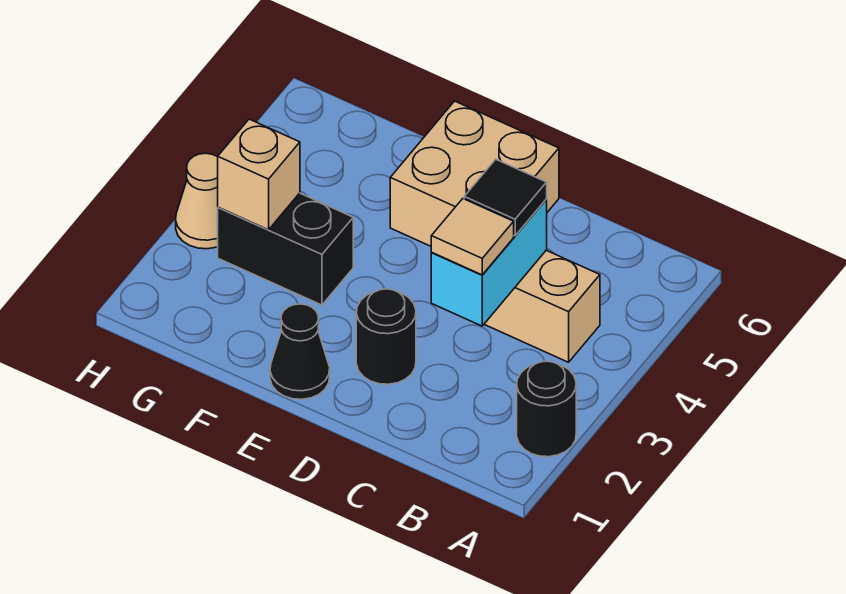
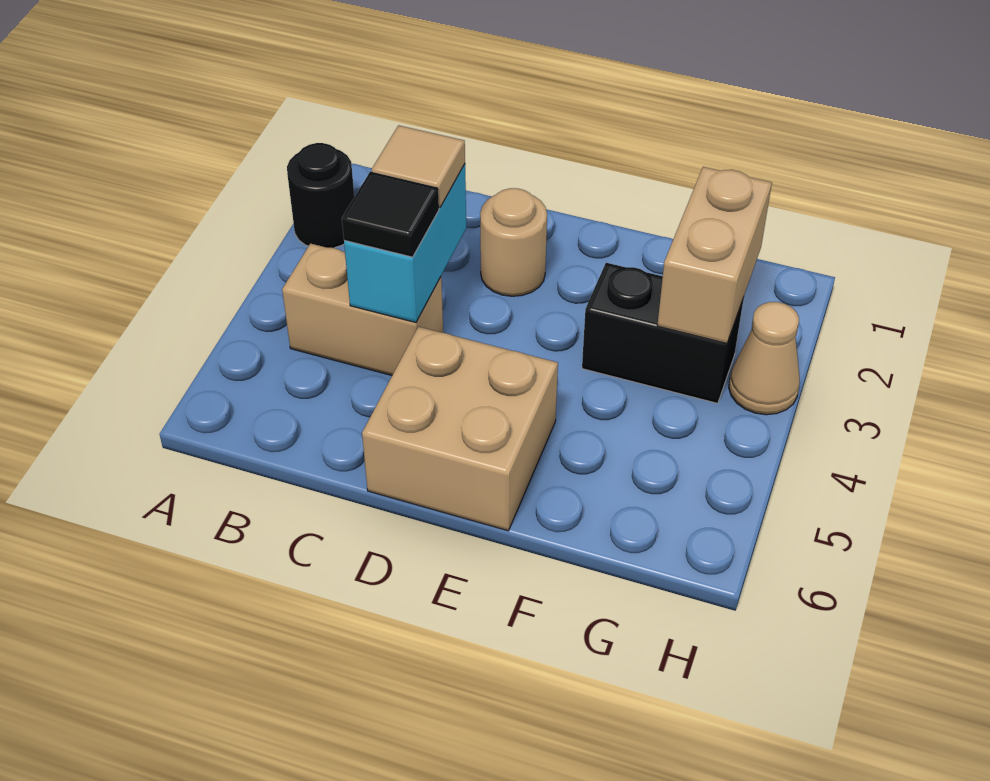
black 1x1 round brick [356,289,416,384] -> tan 1x1 round brick [480,188,547,296]
black 1x1 cone [270,304,330,399] -> none
tan 1x1 brick [218,119,300,230] -> tan 1x2 brick [657,167,772,343]

